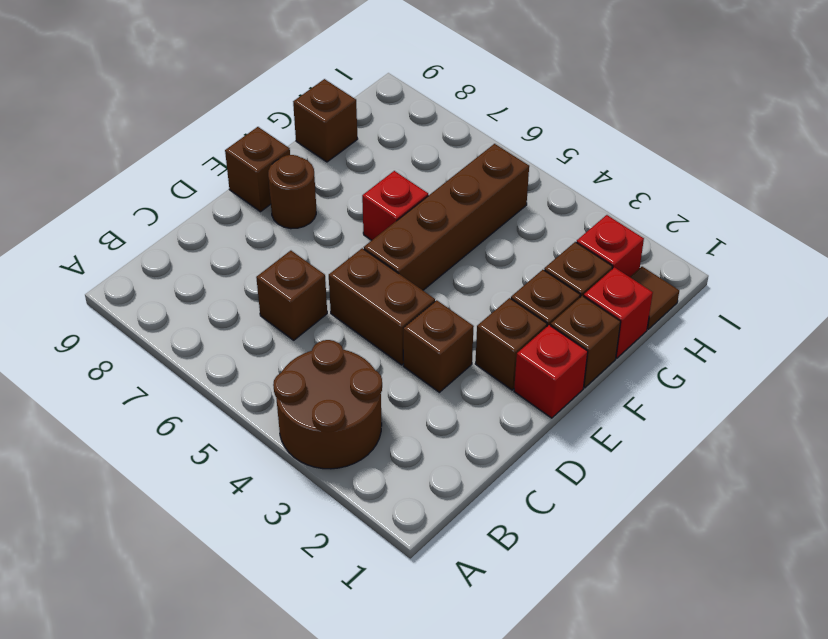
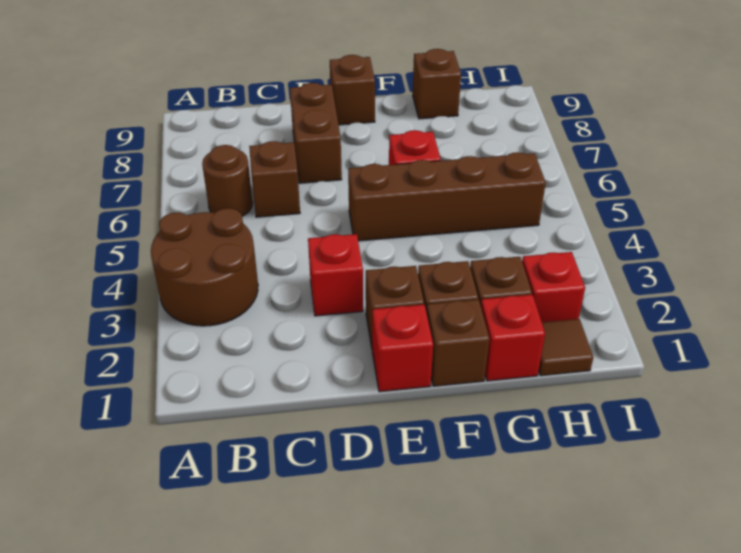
brown 1x1 brick [403,300,474,392] -> red 1x1 brick [308,234,363,316]
brown 1x2 brick [329,248,435,365] -> brown 1x2 brick moved to [290,83,342,183]
brown 1x1 round brick [268,155,316,229] -> brown 1x1 round brick moved to [202,145,253,216]

